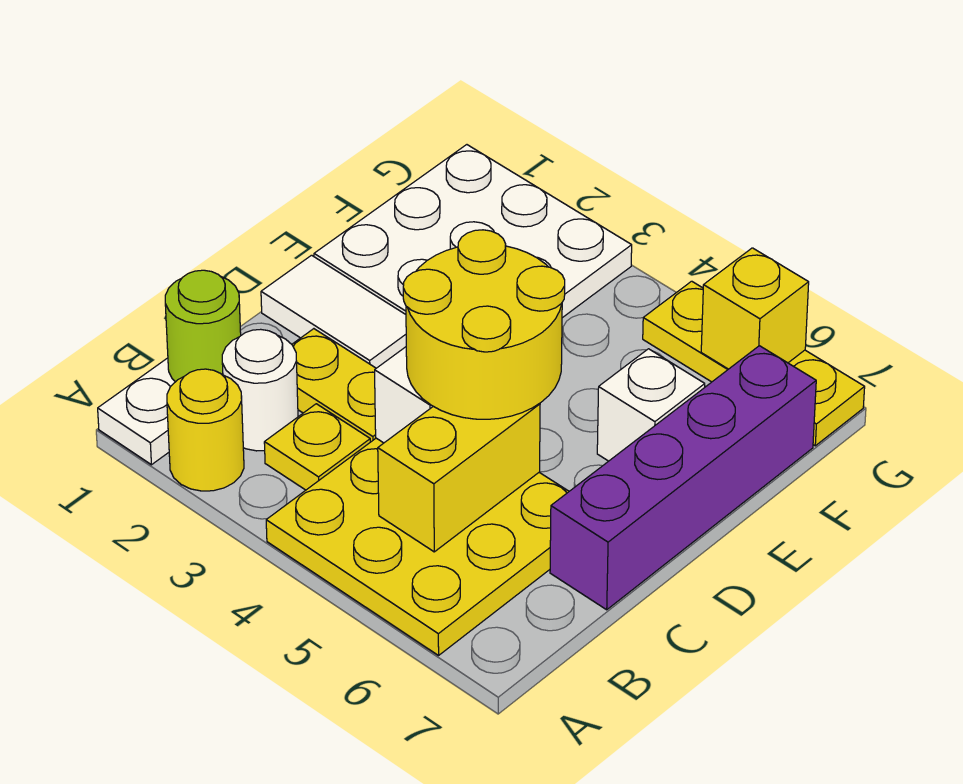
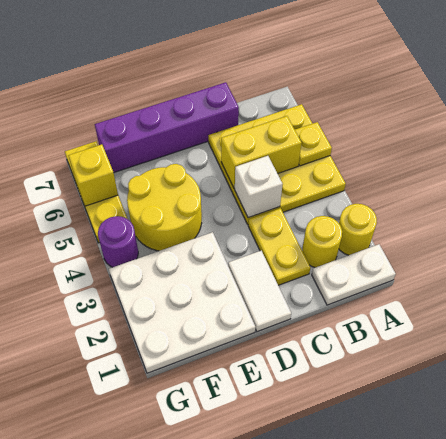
lime 1x1 round brick [165,270,241,382] -> none
white 1x1 round brick [222,329,298,451] -> yellow 1x1 round brick [302,216,342,268]
yellow 1x1 plate [264,404,370,490] -> yellow 1x1 plate moved to [295,122,332,166]
yellow 2x2 round brick [403,230,565,419] -> yellow 2x2 round brick moved to [127,164,202,251]
white 1x1 brick [597,349,705,461] -> none
none -> purple 1x1 round brick [98,216,138,267]

